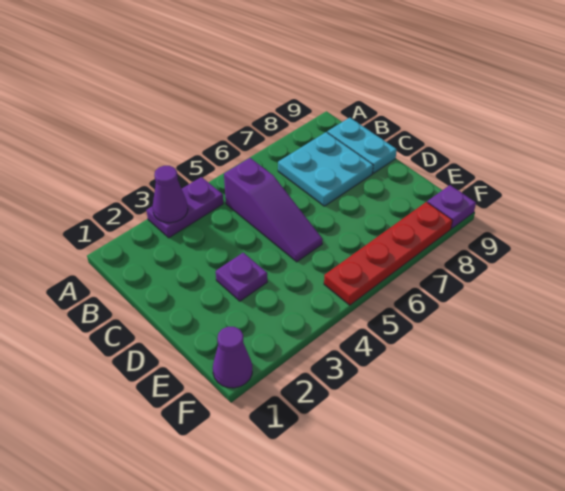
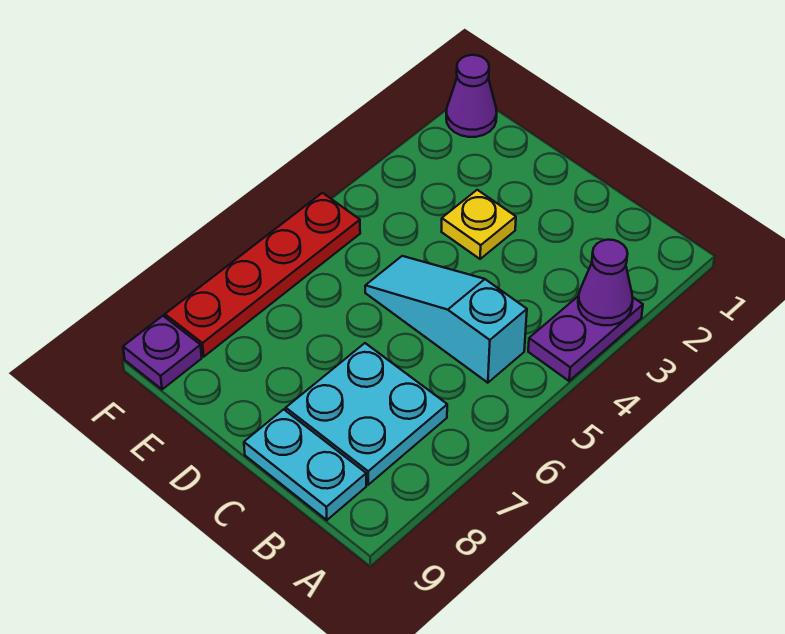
purple 1x3 slope [224,158,323,262] -> cyan 1x3 slope [365,256,527,383]
purple 1x1 plate [216,253,267,301] -> yellow 1x1 plate [442,190,516,259]

